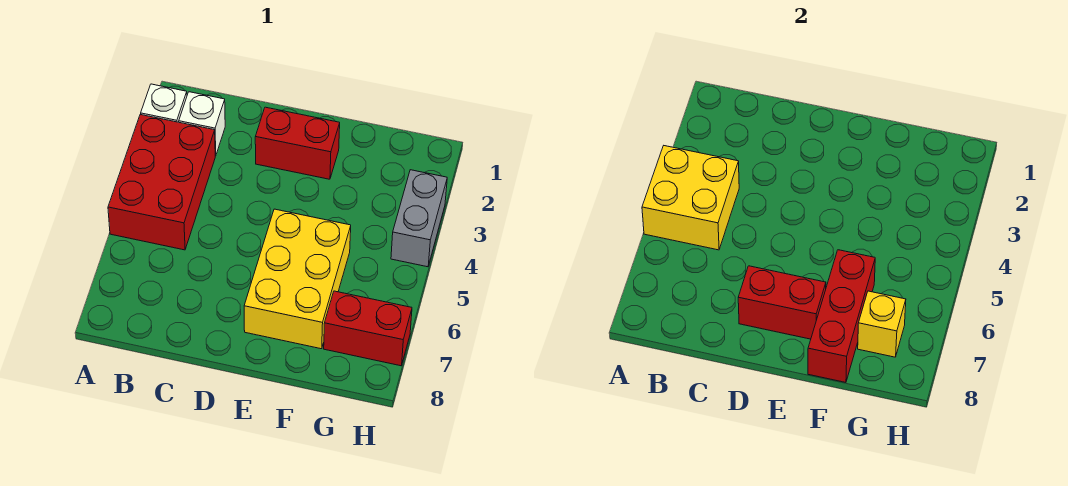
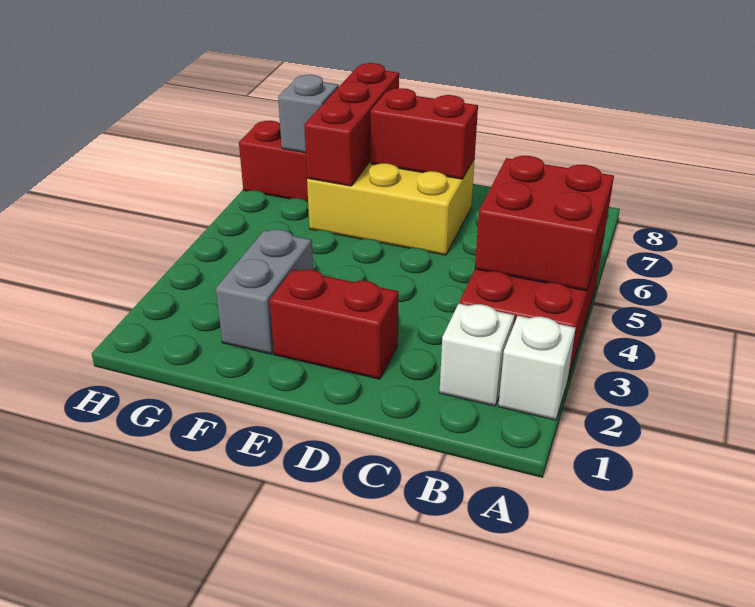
yellow 2x2 brick [642,146,739,250] -> red 2x2 brick [475,156,614,291]
yellow 2x3 brick [244,209,351,349] -> yellow 2x3 brick turned to [307,159,475,255]
yellow 1x1 brick [858,291,906,357] -> grey 1x1 brick [278,75,339,153]
grey 1x2 brick [391,170,447,267] -> grey 1x2 brick moved to [216,230,313,354]

